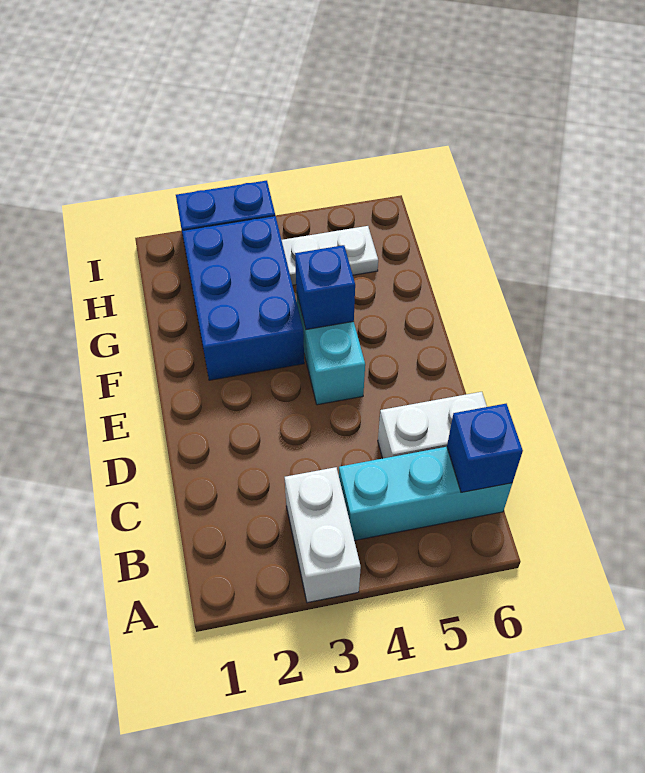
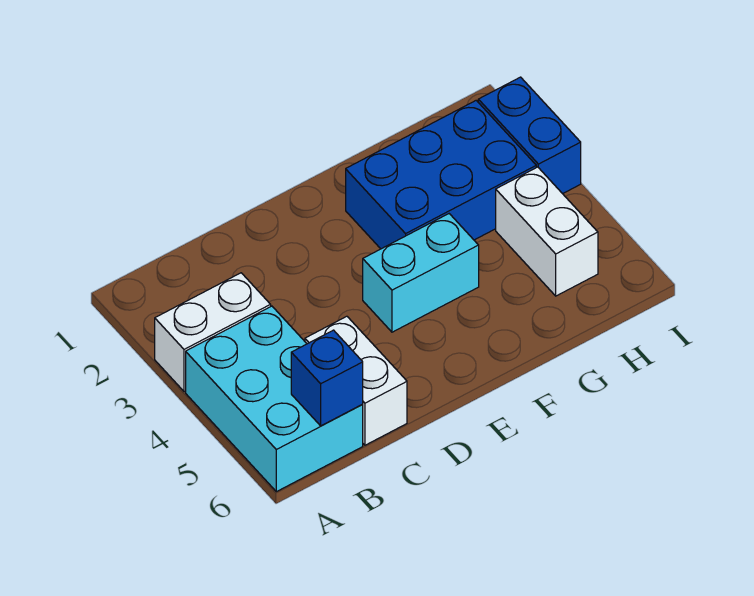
cyan 1x3 brick [339,447,512,541] -> cyan 2x3 brick [186,306,363,492]
blue 1x1 brick [295,245,355,330] -> none
white 1x2 plate [282,226,378,285] -> white 1x2 brick [496,167,598,296]

